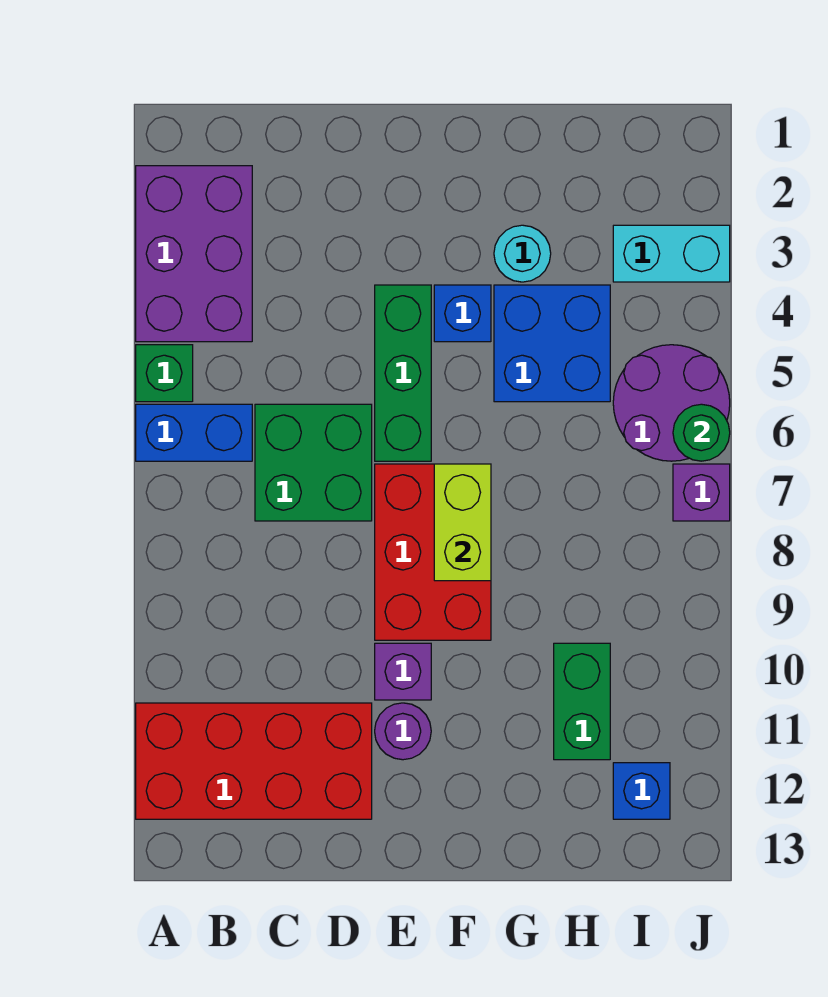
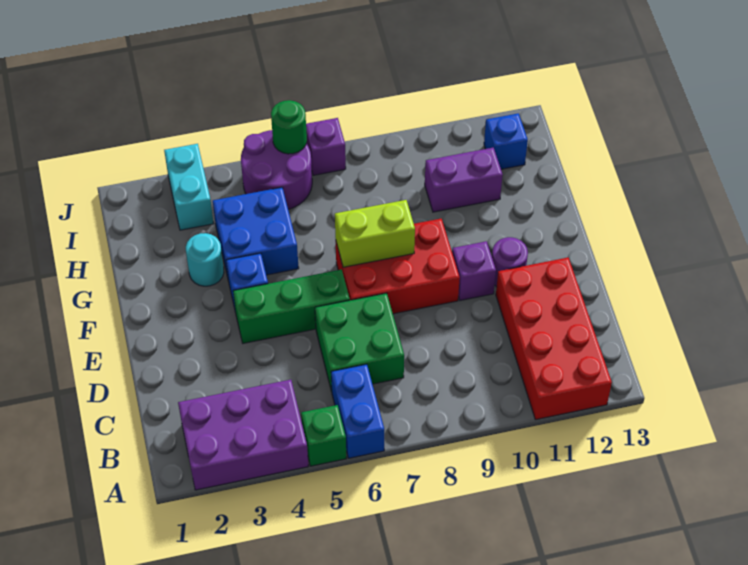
green 1x2 brick [554,643,610,760] -> purple 1x2 brick [425,148,503,212]

